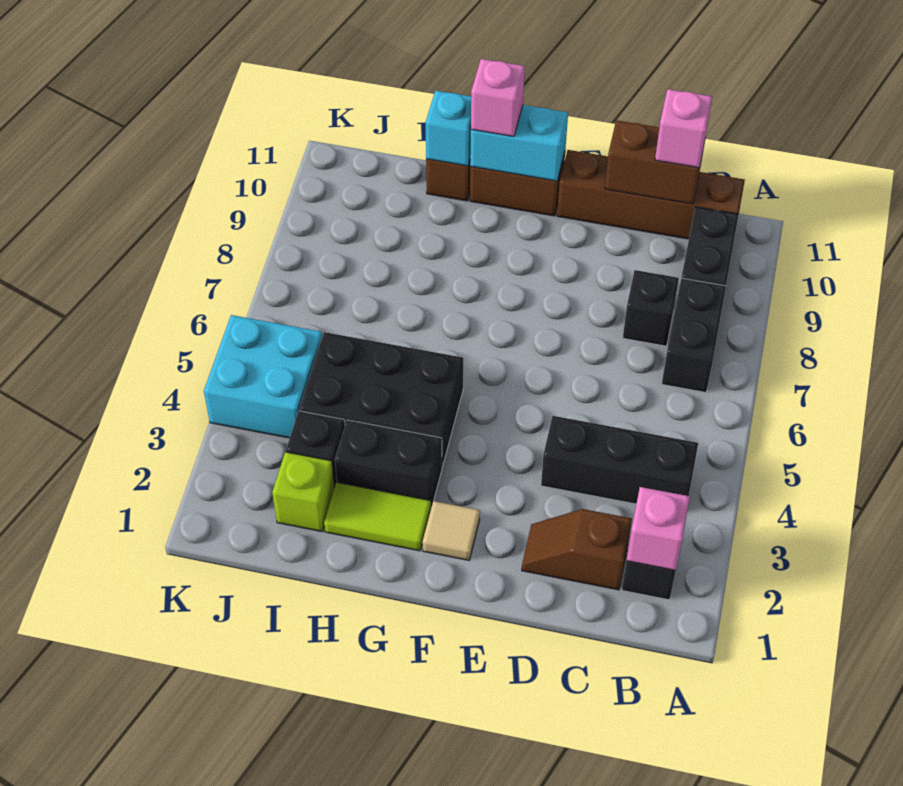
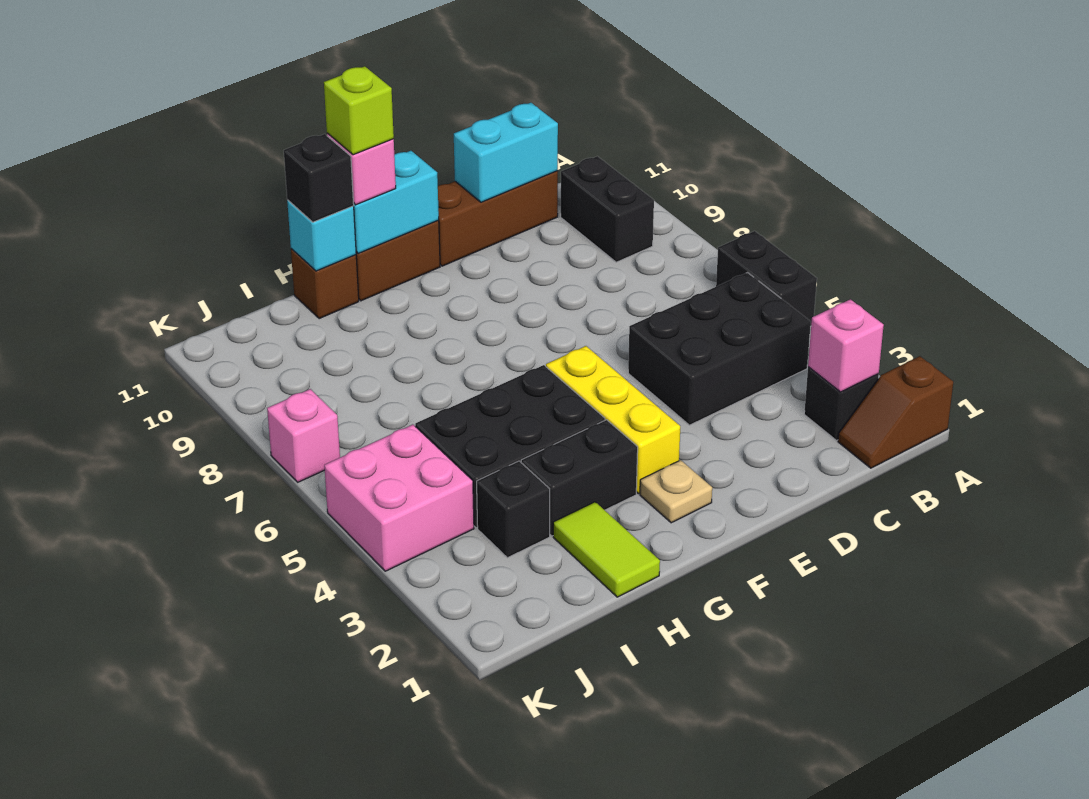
black 1x3 brick [541,416,698,504] -> black 2x3 brick [628,273,811,425]
black 1x2 brick [662,278,726,392] -> black 1x2 brick moved to [716,231,817,323]
brown 1x4 brick [557,150,745,239] -> brown 1x3 brick [438,171,558,266]
brown 1x2 slope [522,509,632,590] -> brown 1x2 slope moved to [838,356,953,468]
black 1x1 brick [623,270,679,346] -> black 1x1 brick moved to [284,134,354,222]
brown 1x2 brick [605,120,705,204] -> cyan 1x2 brick [454,103,558,202]
pink 1x1 brick [655,89,712,168] -> pink 1x1 brick moved to [267,389,340,482]
tan 1x1 tile [422,501,480,560] -> tan 1x1 plate [640,460,712,523]
none -> yellow 1x3 brick [546,346,680,494]
lime 1x2 tile [324,482,431,551] -> lime 1x2 tile turned to [553,502,660,597]
lime 1x1 brick [272,452,335,532] -> lime 1x1 brick moved to [324,66,394,155]
cyan 2x2 brick [204,315,322,438] -> pink 2x2 brick [324,425,474,571]

